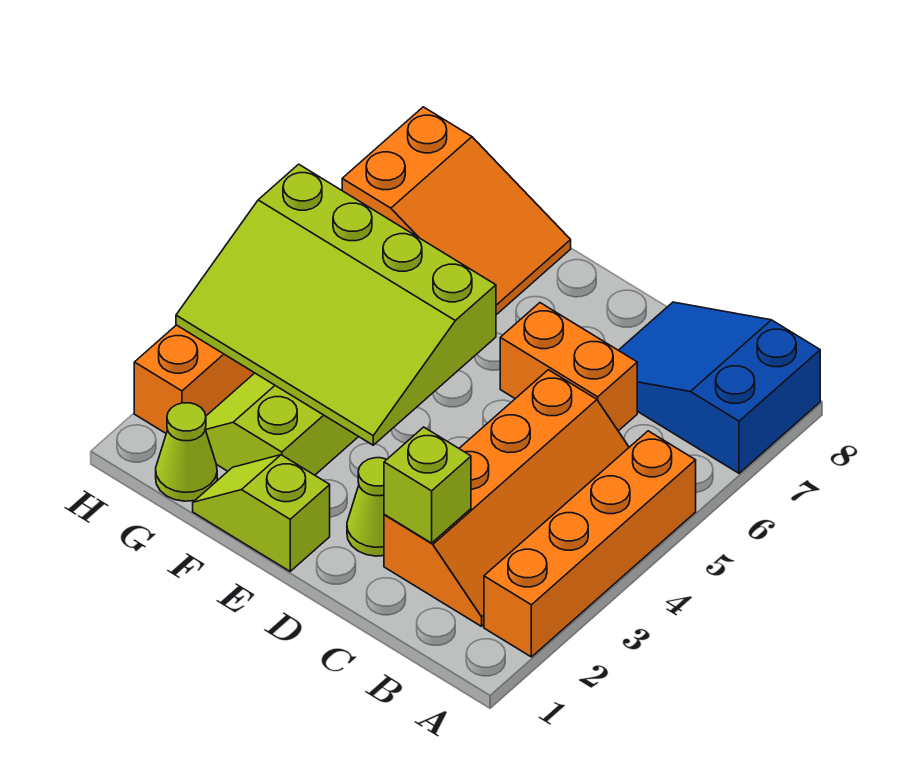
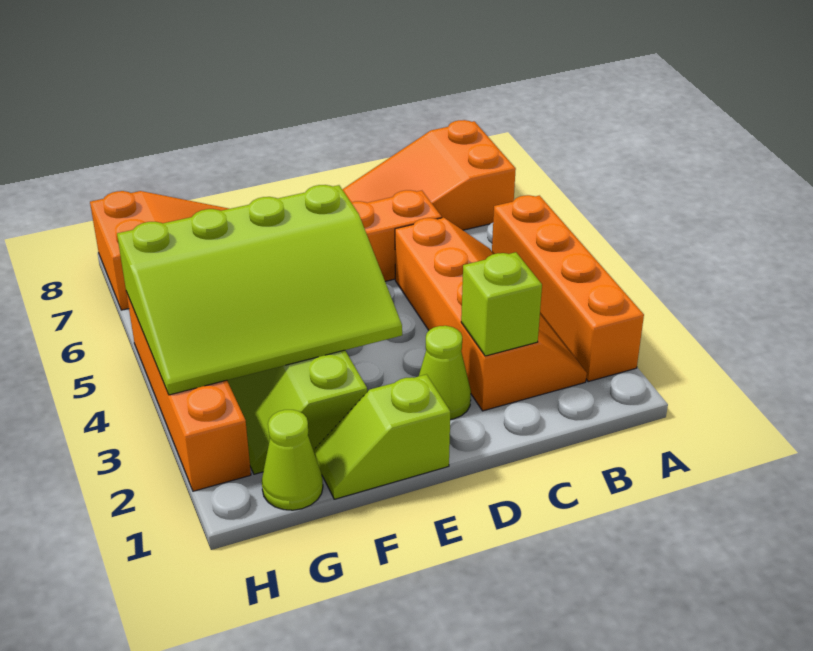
blue 2x3 slope [618,302,820,473] -> orange 2x3 slope [342,120,516,230]

